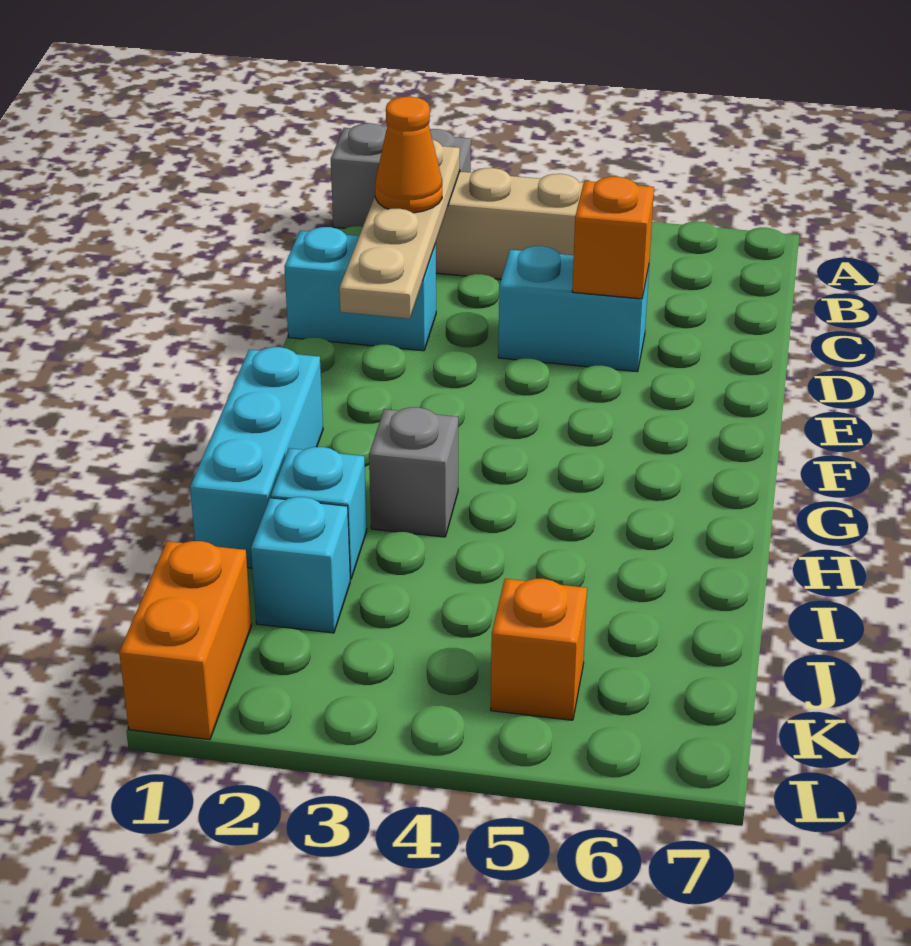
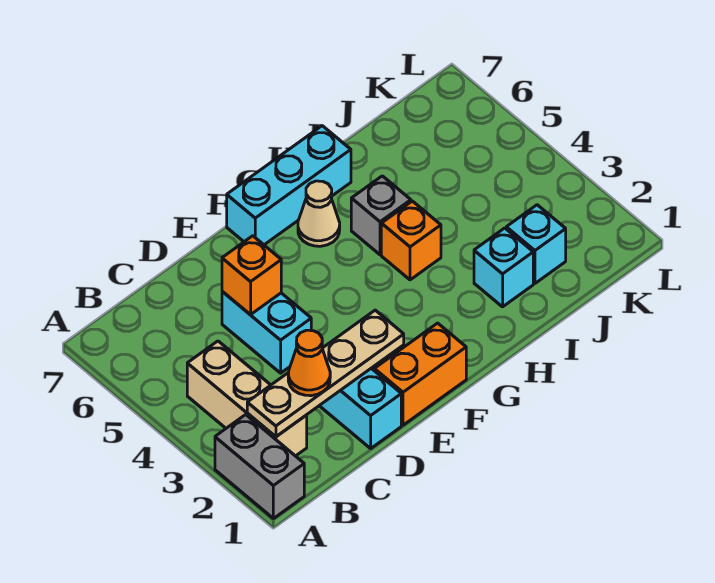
cyan 1x3 brick [190,347,323,568] -> cyan 1x3 brick moved to [227,126,351,245]
none -> tan 1x1 cone [298,181,340,246]
grey 1x1 brick [369,407,458,537] -> grey 1x1 brick moved to [351,176,411,255]
orange 1x2 brick [119,541,251,740] -> orange 1x2 brick moved to [374,323,466,425]
orange 1x1 brick [491,579,587,720] -> orange 1x1 brick moved to [381,201,441,280]

